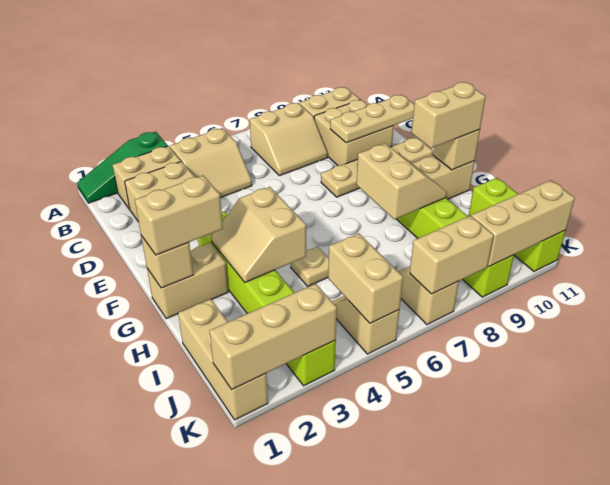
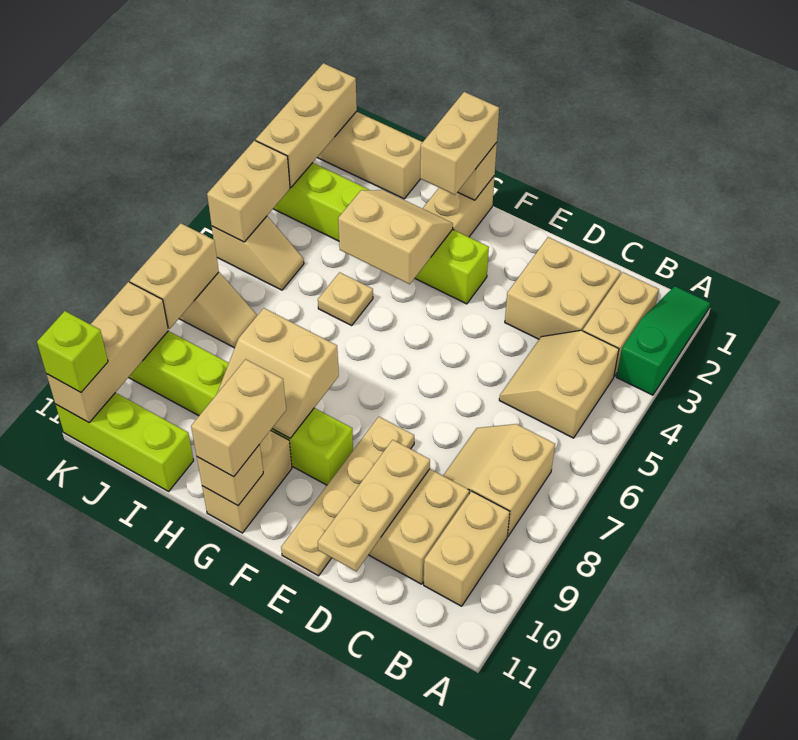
tan 1x2 brick [328,233,403,323] -> tan 1x2 brick turned to [207,140,290,242]
none -> lime 1x1 brick [37,311,108,392]

